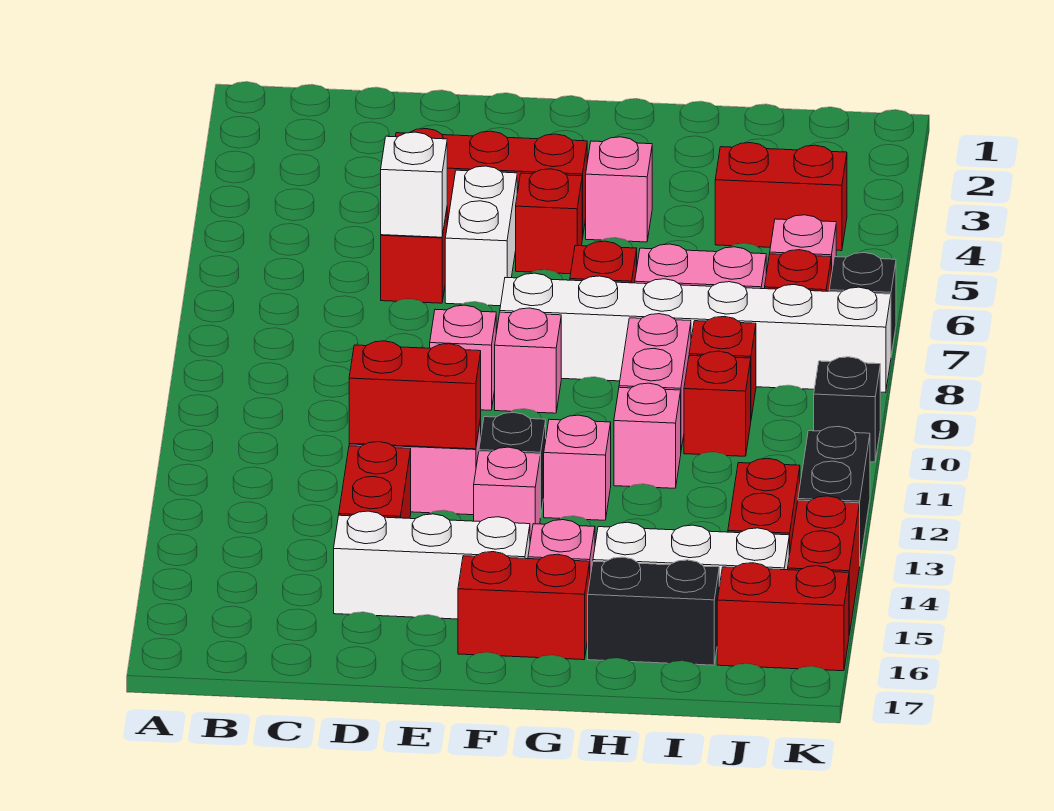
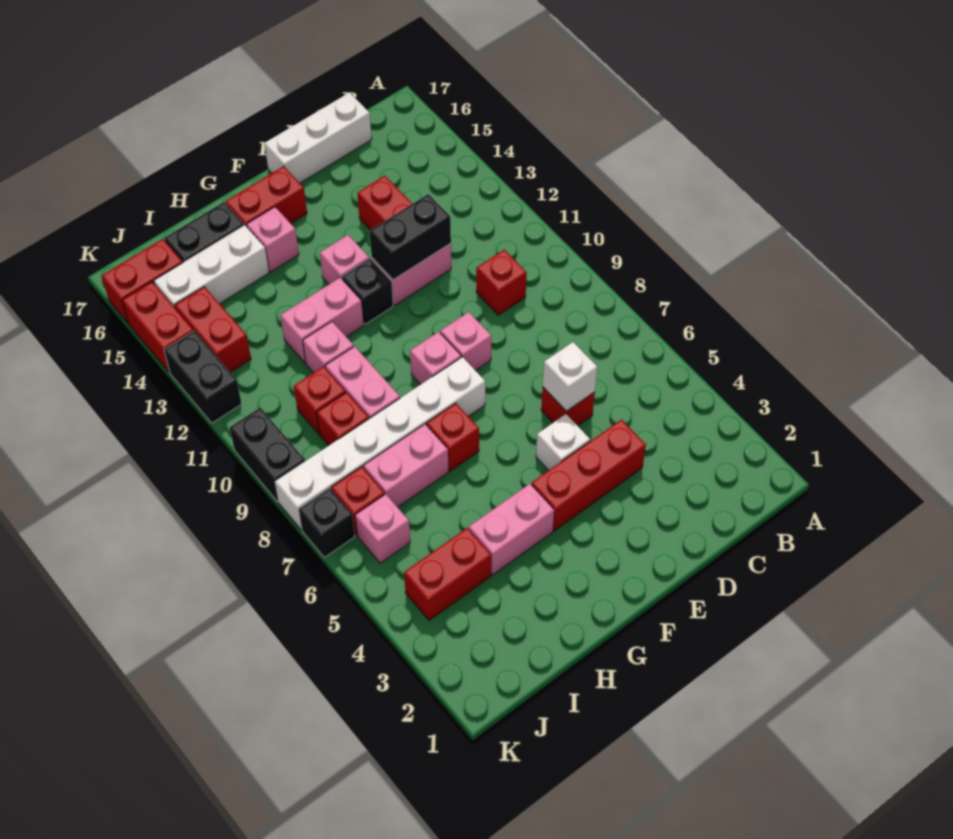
red 1x2 brick [349,341,481,449] -> black 1x2 brick [370,194,451,280]
white 1x3 brick [334,511,530,619] -> white 1x3 brick moved to [264,93,372,183]
white 1x2 brick [445,166,517,306] -> white 1x1 brick [536,414,590,471]
red 1x1 brick [516,169,582,274] -> red 1x1 brick moved to [476,250,527,315]
pink 1x1 brick [586,137,652,242] -> pink 1x2 brick [469,484,554,575]
pink 1x1 brick [544,415,611,520] -> pink 1x2 brick [280,278,364,363]
black 1x1 brick [814,357,880,462] -> black 1x2 brick [230,408,305,502]

